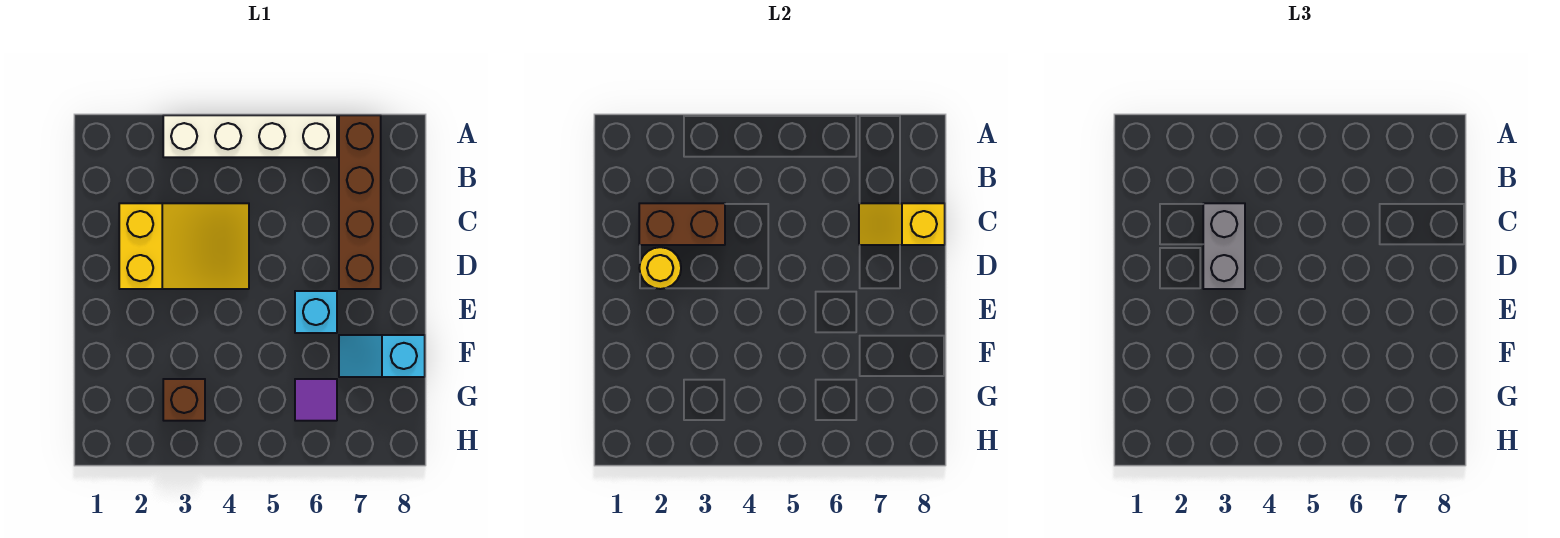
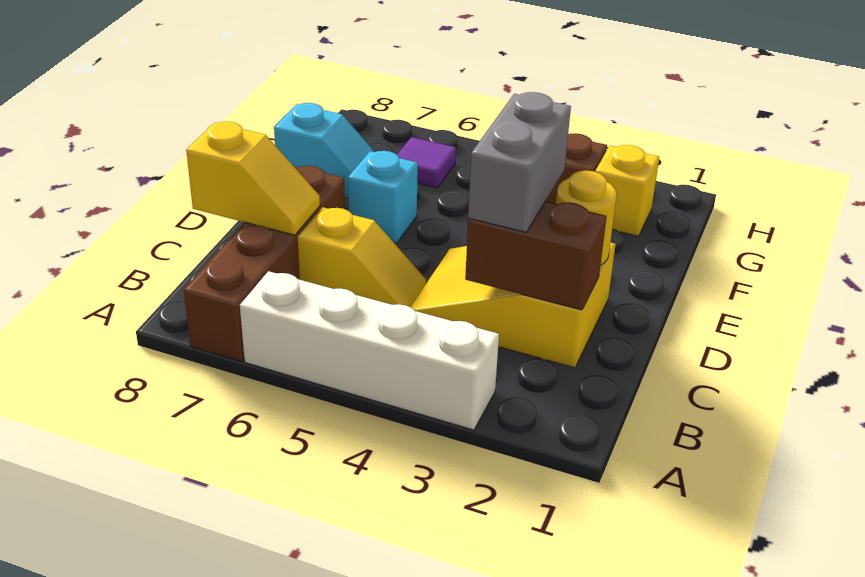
none -> yellow 1x2 slope [298,207,426,307]
none -> yellow 1x1 brick [595,145,659,236]

